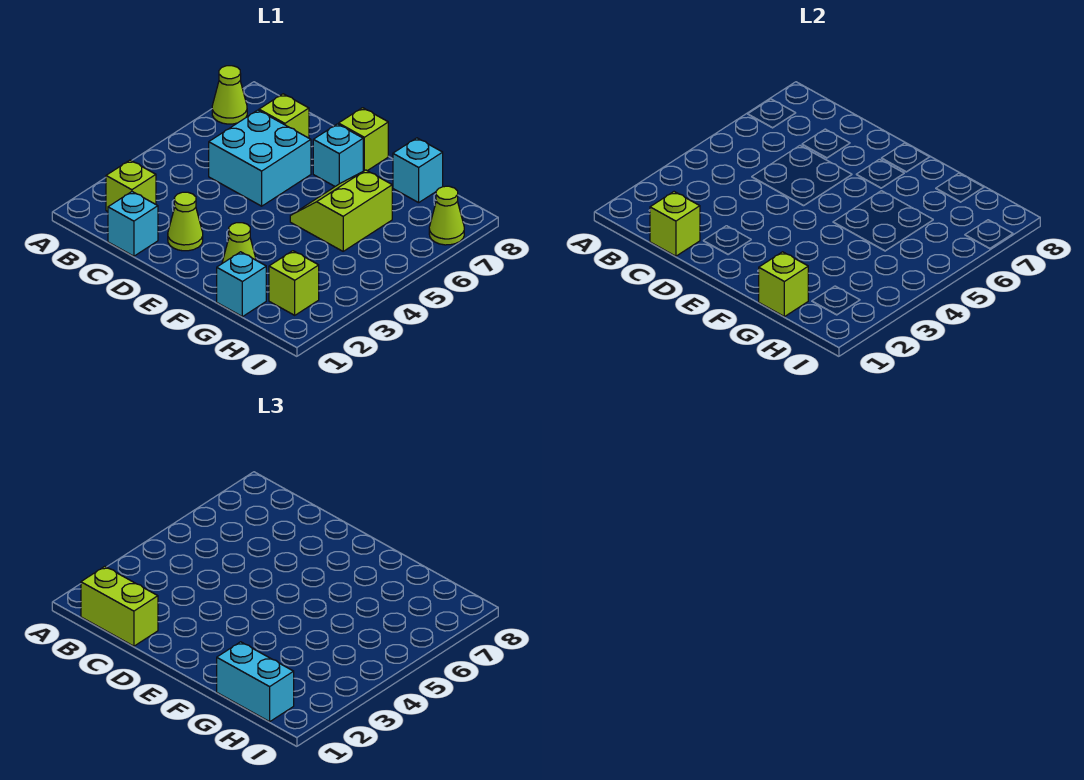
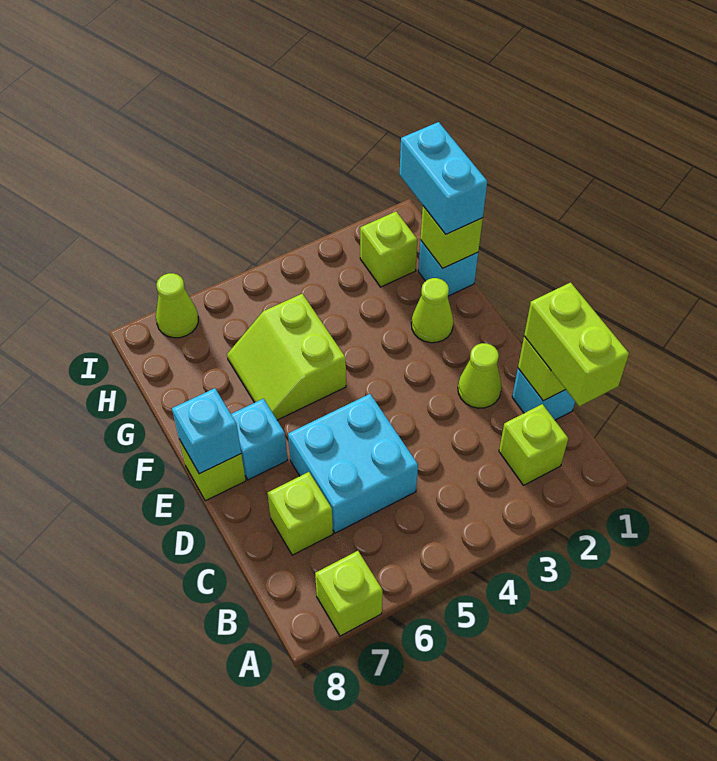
lime 1x1 cone [212,66,247,124] -> lime 1x1 brick [315,551,383,636]
lime 2x2 slope [290,170,392,251] -> lime 2x2 slope turned to [227,294,346,420]
cyan 1x1 brick [393,138,443,203] -> cyan 1x1 brick moved to [172,388,241,474]

